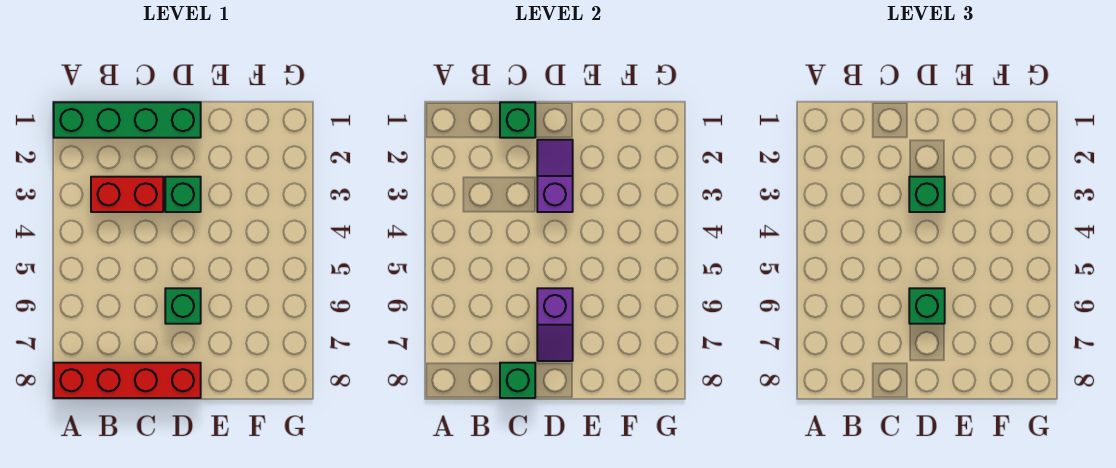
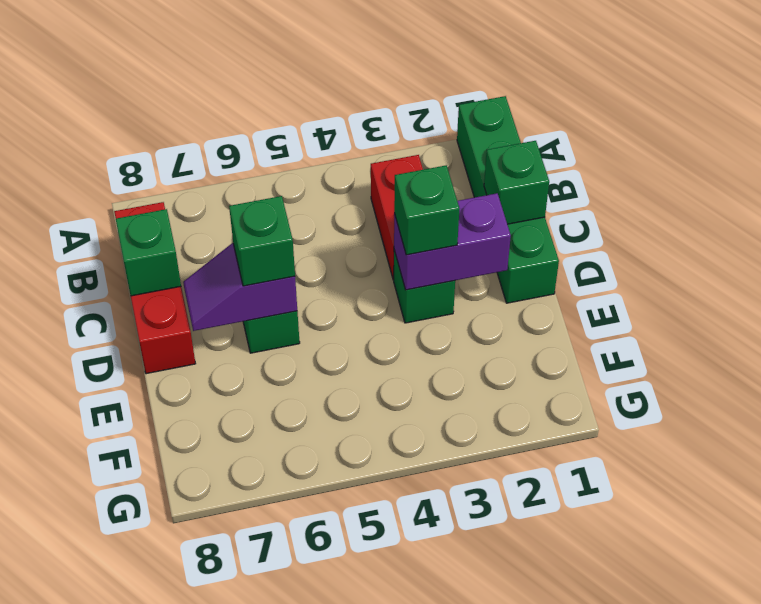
red 1x4 brick [54,363,201,398] -> red 1x3 brick [114,202,196,374]
purple 1x2 slope [537,140,573,212] -> purple 1x2 brick [394,193,511,290]

